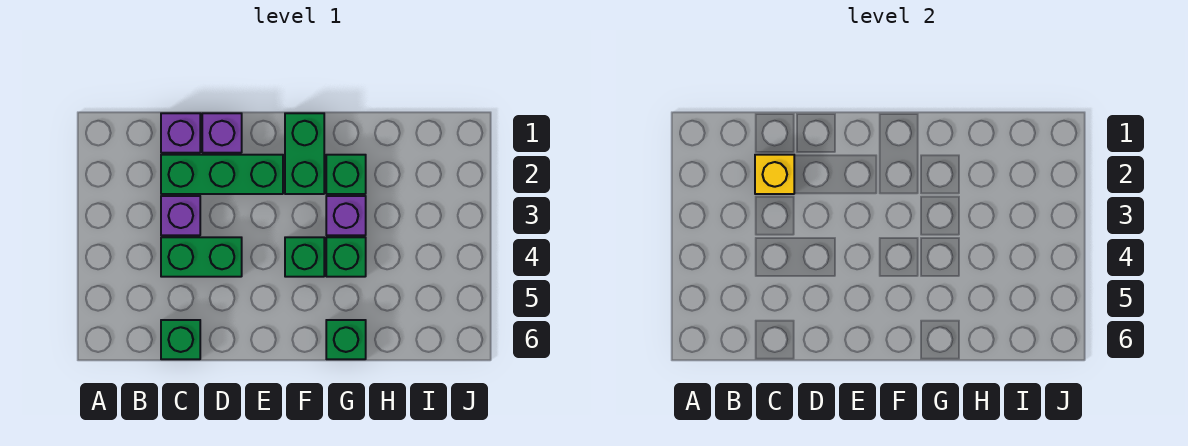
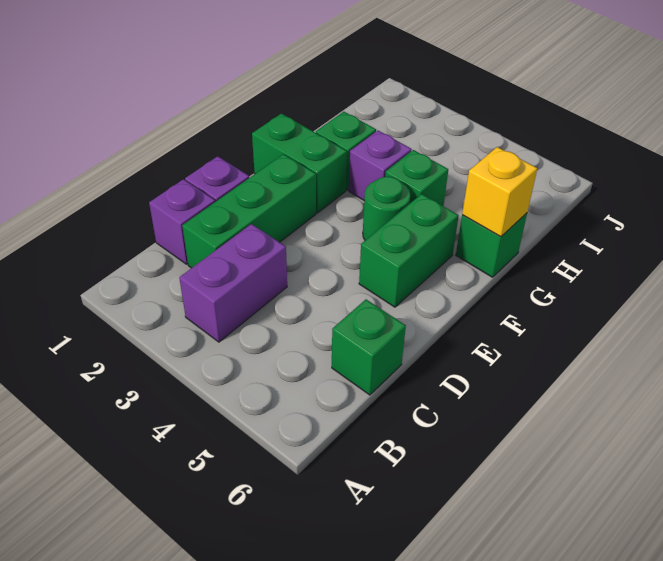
yellow 1x1 brick [755,155,794,194] -> yellow 1x1 brick moved to [462,147,537,237]
purple 1x1 brick [161,196,200,235] -> purple 1x2 brick [179,224,287,342]
green 1x2 brick [161,237,242,277] -> green 1x2 brick moved to [359,194,459,307]
green 1x1 brick [285,237,324,277] -> green 1x1 round brick [363,177,411,240]

